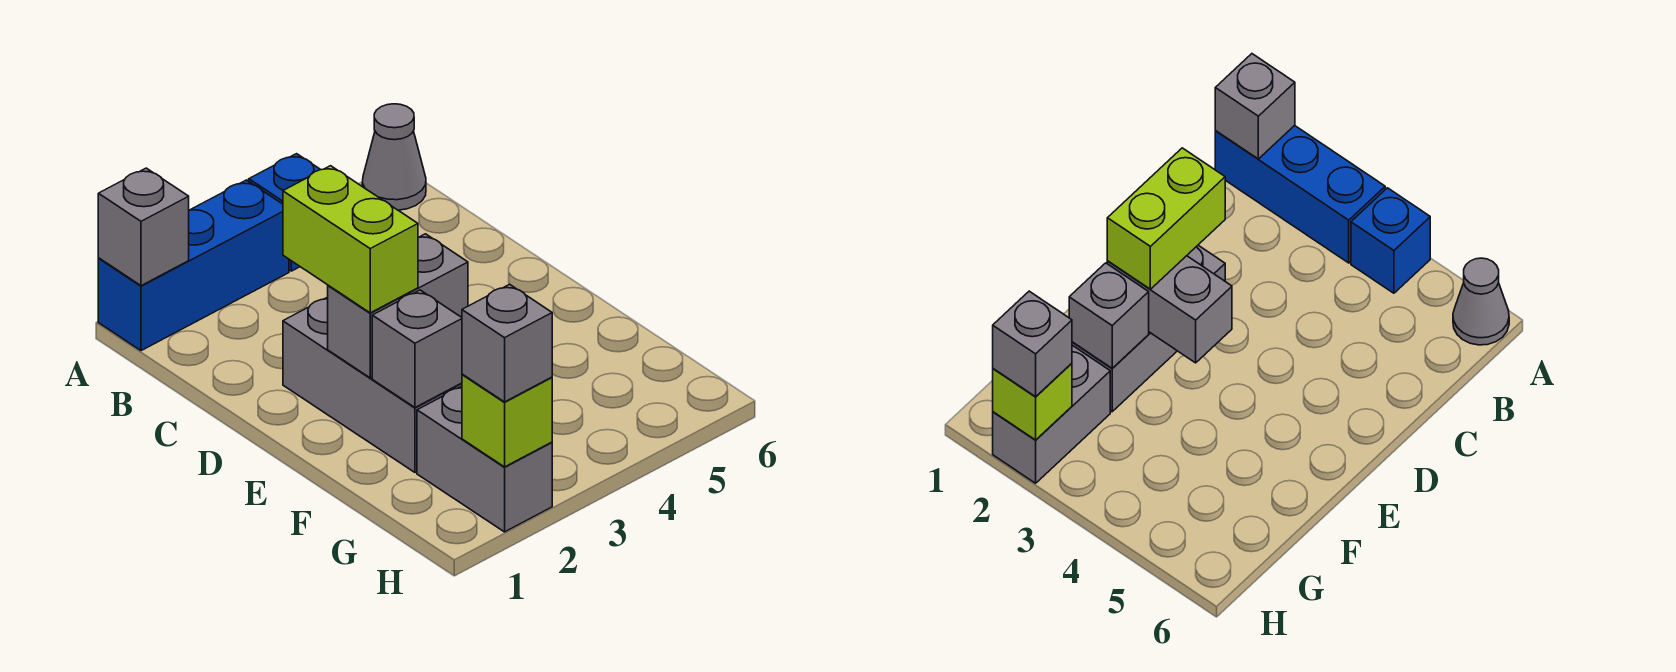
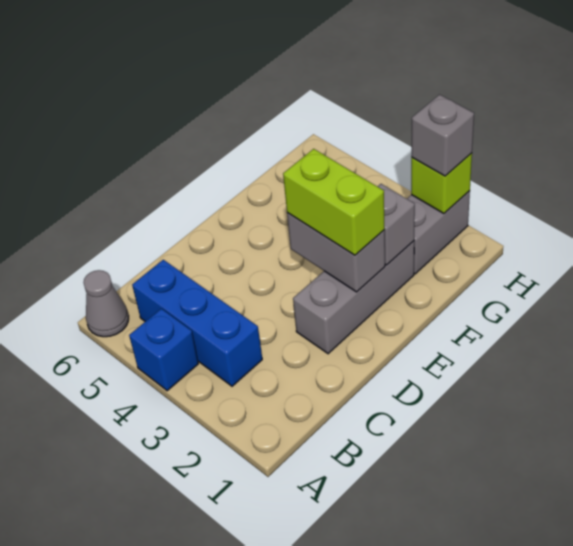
blue 1x3 brick [98,180,289,351] -> blue 1x3 brick moved to [132,260,262,386]
grey 1x1 brick [98,168,189,286] -> none
lime 1x2 brick [283,166,418,313] -> lime 1x2 brick turned to [283,149,385,255]

